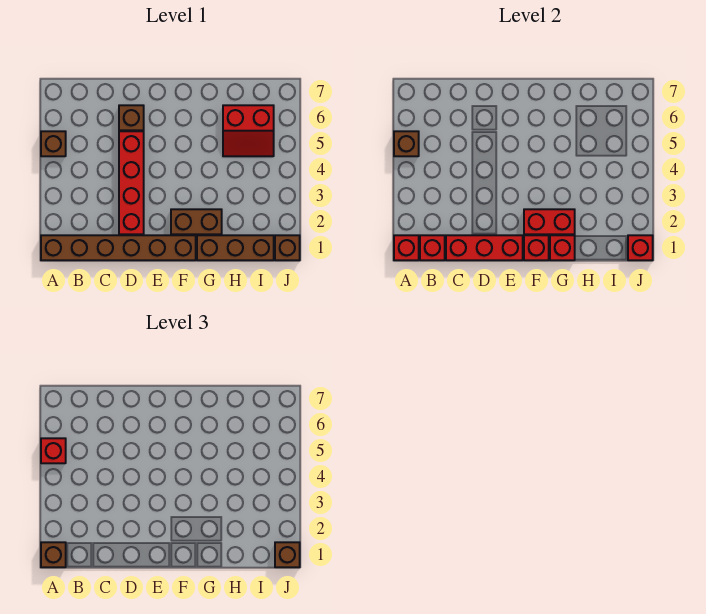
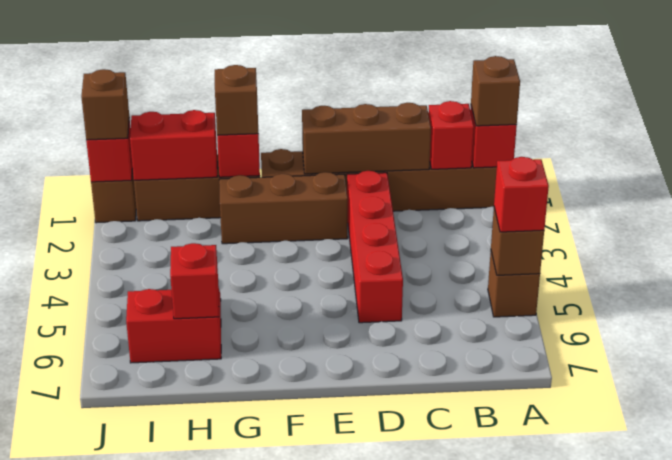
red 1x3 brick [446,235,523,260] -> brown 1x3 brick [302,103,431,174]
brown 1x1 brick [119,105,144,130] -> brown 1x1 brick moved to [215,65,258,136]
red 1x1 brick [524,235,549,260] -> red 1x1 brick moved to [170,243,219,319]
brown 1x2 brick [171,209,222,234] -> brown 1x3 brick [219,172,348,244]
red 1x2 brick [524,209,575,234] -> red 1x2 brick moved to [130,110,217,180]

